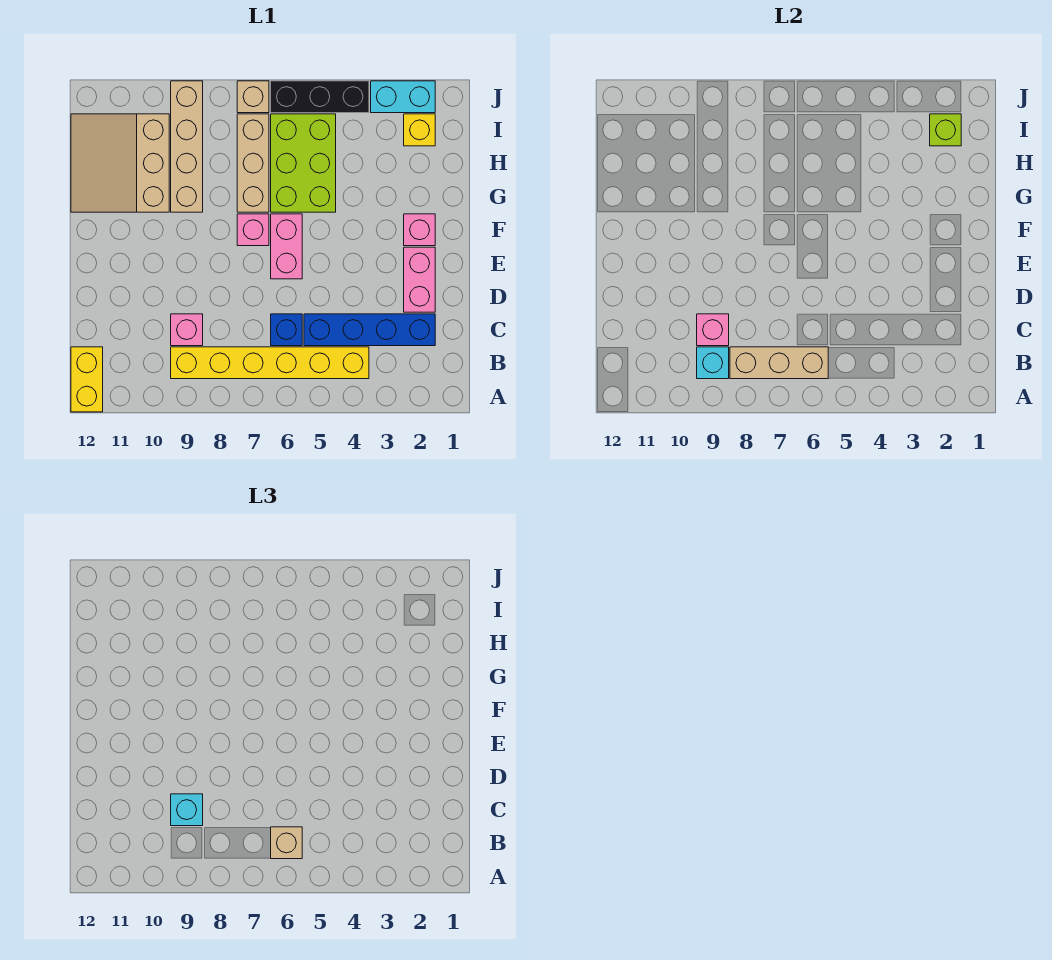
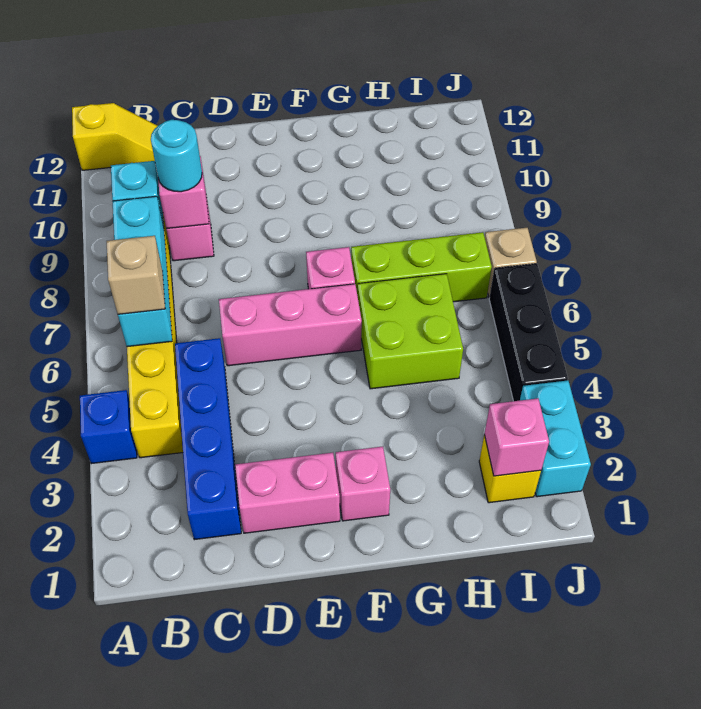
yellow 1x2 brick [71,347,103,412] -> yellow 1x2 slope [72,103,157,170]
tan 1x3 brick [730,347,828,379] -> cyan 1x3 brick [112,196,172,347]
blue 1x1 brick [271,314,302,346] -> blue 1x1 brick moved to [80,390,137,464]
cyan 1x1 brick [171,794,203,826] -> cyan 1x1 round brick [151,120,202,192]
pink 1x2 brick [271,214,302,279] -> pink 1x3 brick [219,284,362,366]
lime 2x3 brick [271,114,336,212] -> lime 2x2 brick [358,274,463,389]
tan 1x3 brick [237,114,269,212] -> lime 1x3 brick [351,232,492,302]
tan 1x4 brick [171,81,203,212] -> none
tan 3x3 slope [71,114,169,212] -> none
lime 1x1 brick [930,114,961,146] -> pink 1x1 brick [484,398,549,476]

